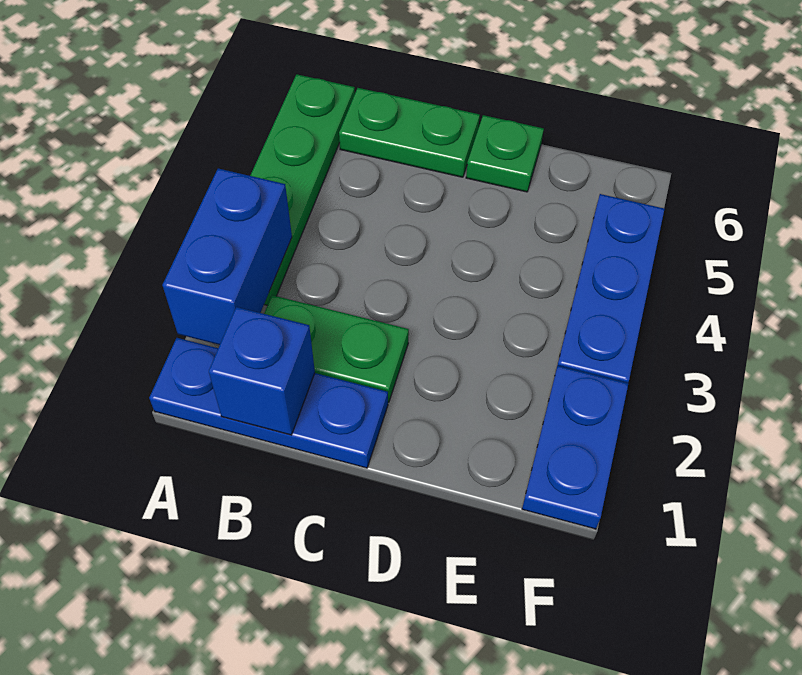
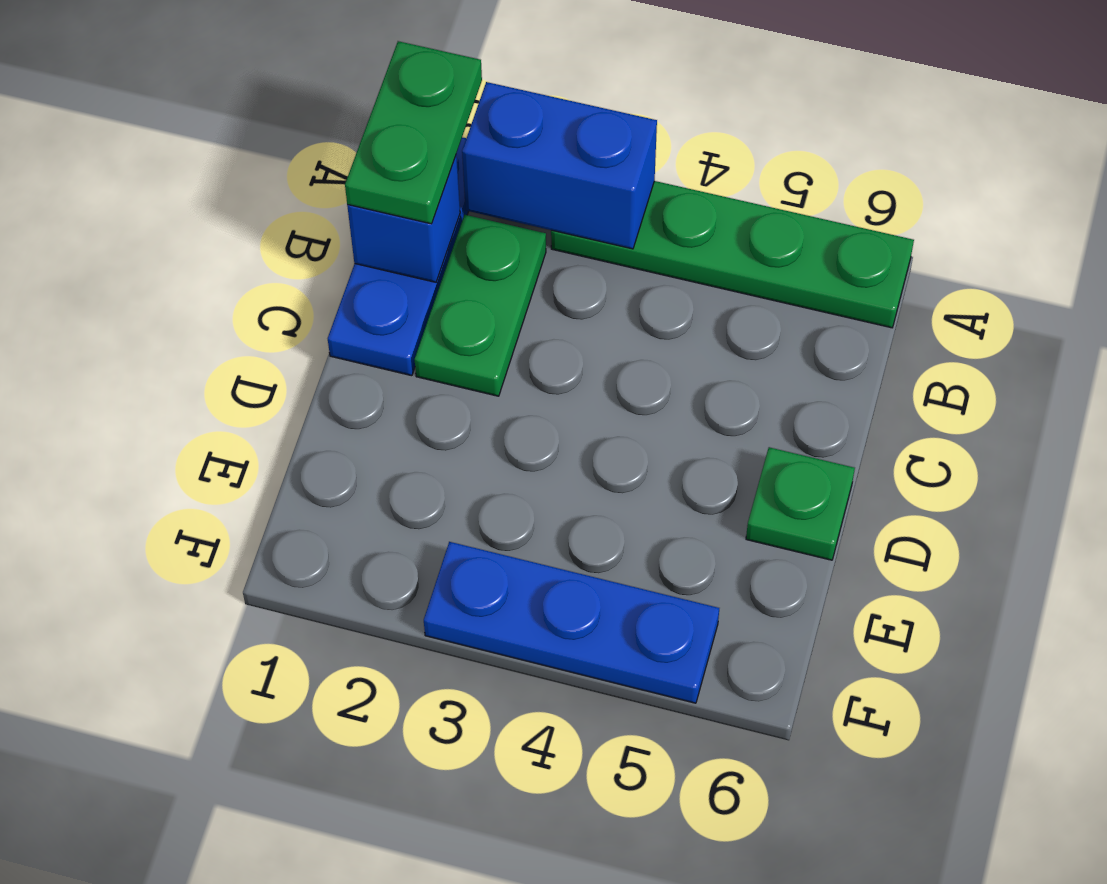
green 1x2 plate [339,88,480,177] -> green 1x2 plate moved to [345,41,482,224]
blue 1x2 plate [522,366,628,529] -> none

